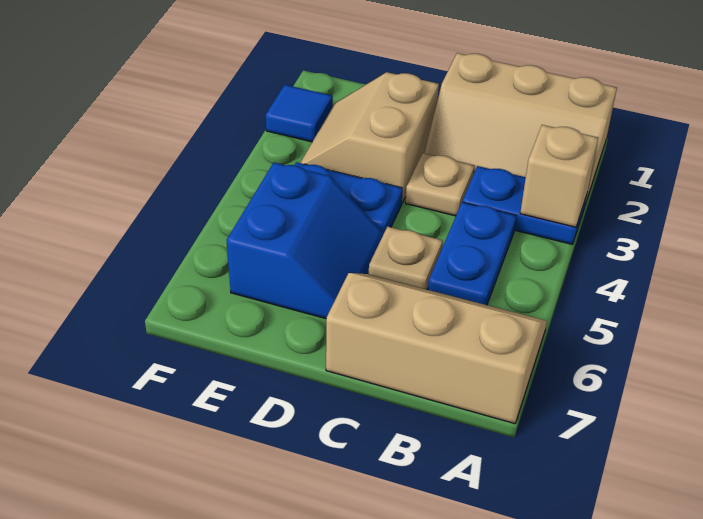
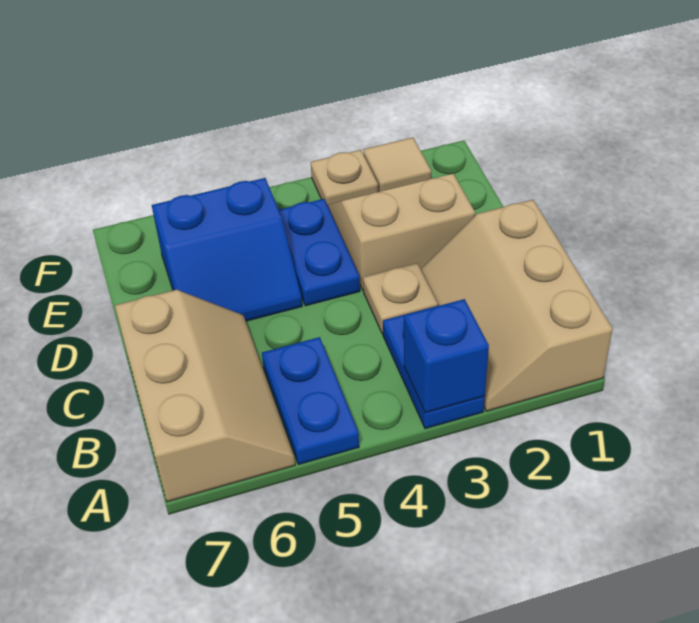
tan 1x1 brick [520,125,598,227] -> blue 1x1 brick [404,299,489,413]
blue 1x2 plate [428,202,516,305] -> blue 1x2 plate turned to [262,337,359,465]
tan 1x1 plate [369,227,442,289] -> tan 1x1 plate moved to [311,150,378,205]
blue 1x1 tile [266,85,333,142] -> tan 1x1 tile [363,137,431,192]

